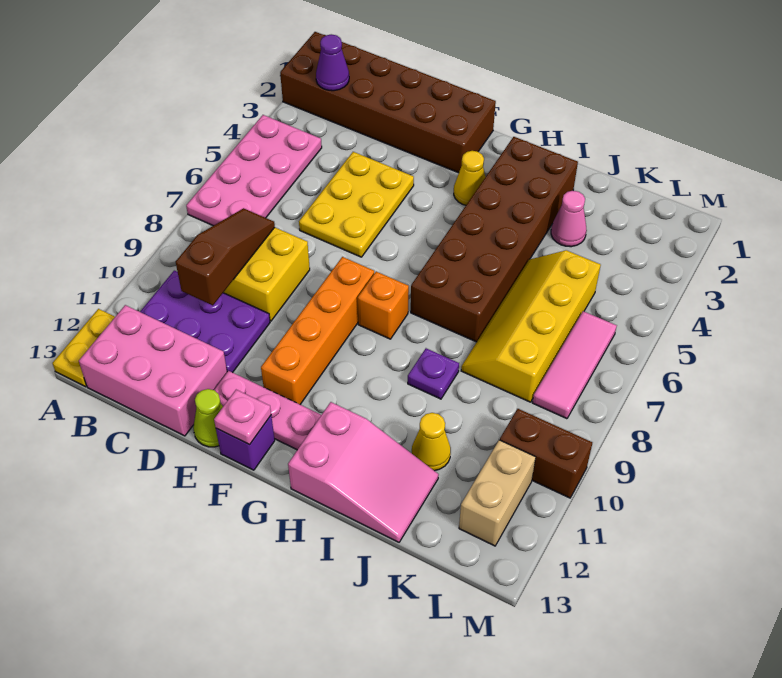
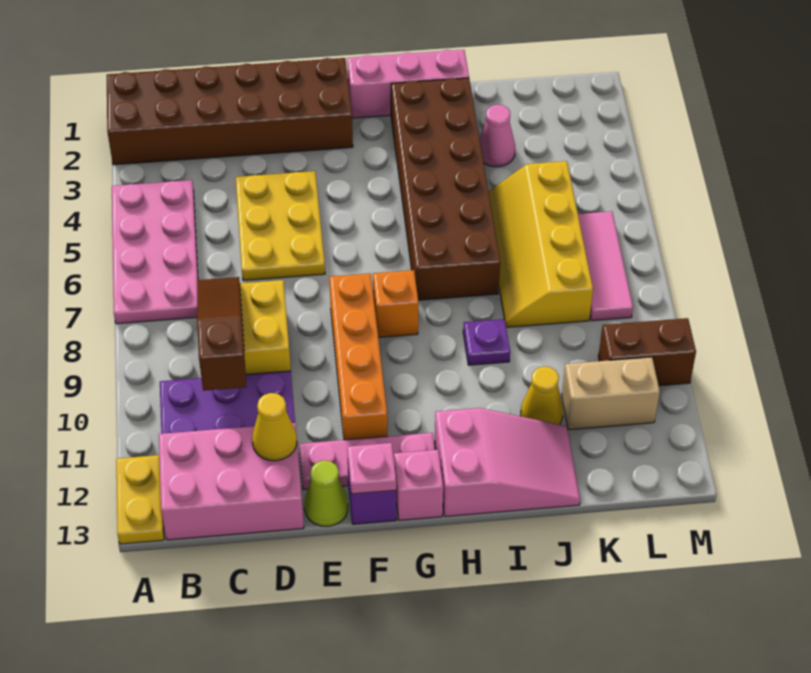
purple 1x1 cone [316,34,349,91] -> none
none -> pink 1x3 brick [347,50,469,118]
yellow 1x1 cone [454,151,485,205] -> yellow 1x1 cone moved to [252,393,297,461]
none -> pink 1x1 brick [394,450,443,520]
tan 1x2 brick [459,440,536,546] -> tan 1x2 brick turned to [562,357,660,430]

